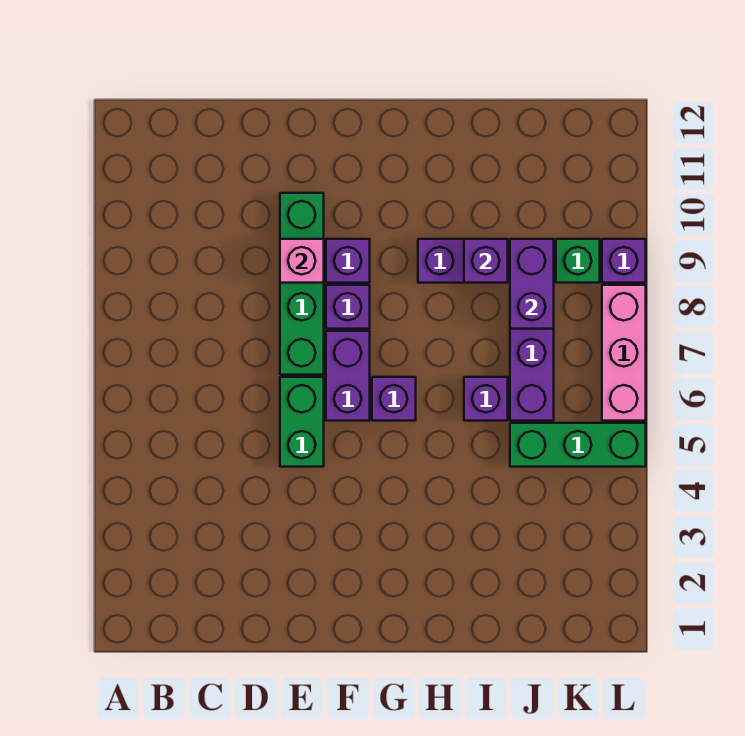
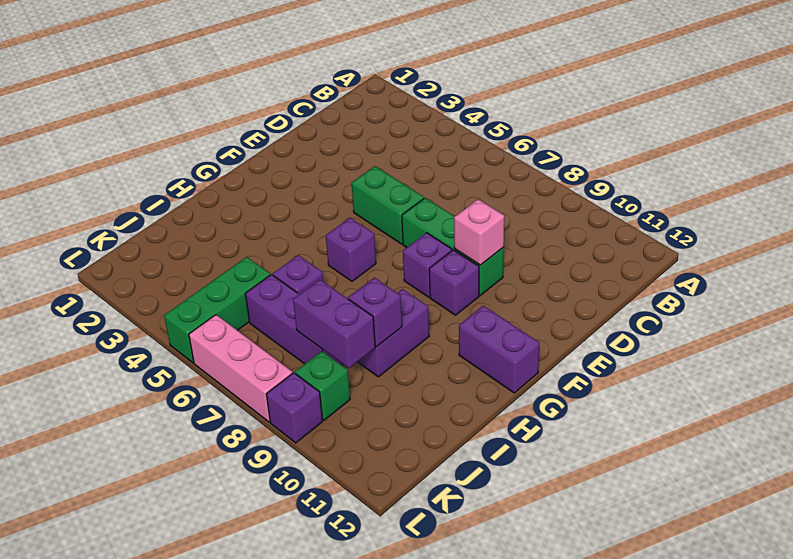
green 1x4 brick [280,193,324,375] -> green 1x3 brick [402,198,504,296]
purple 1x2 brick [326,331,370,421] -> purple 1x2 brick moved to [459,306,540,393]

